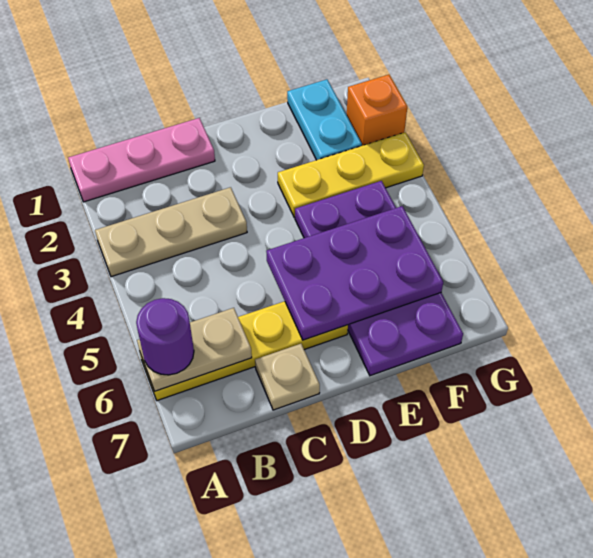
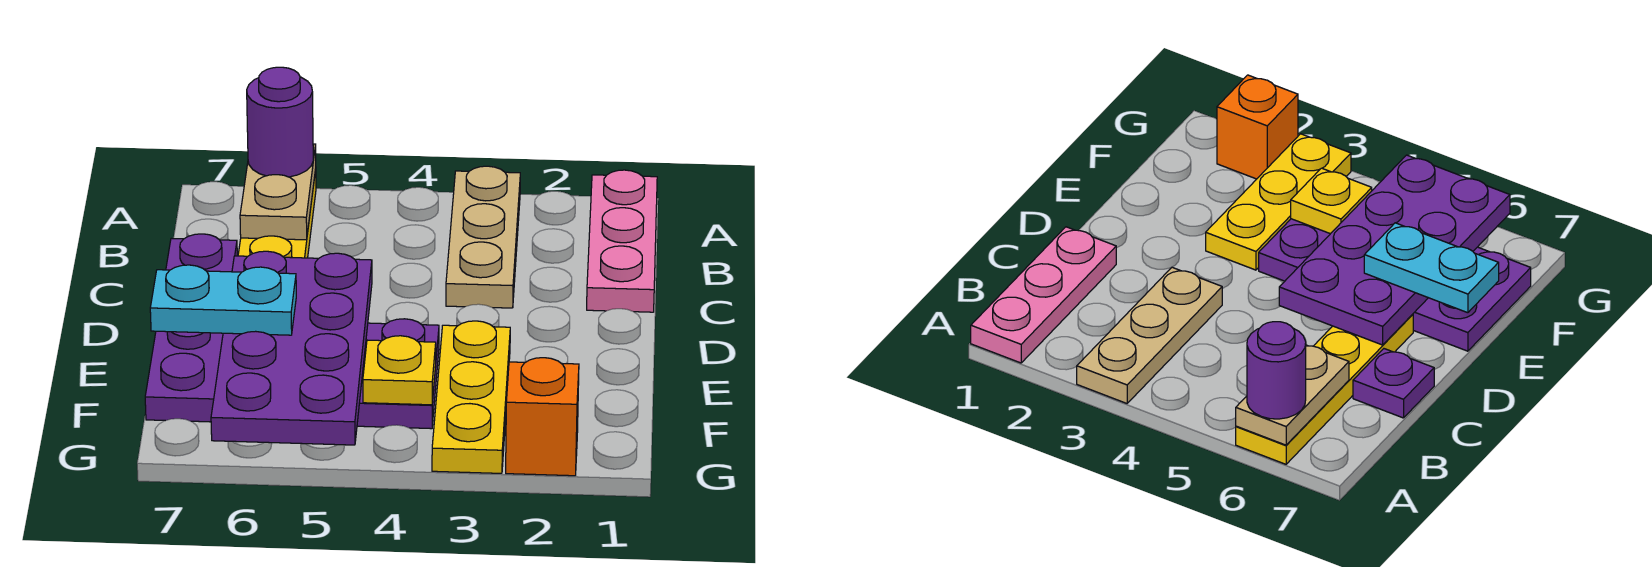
tan 1x1 plate [255,344,320,410] -> purple 1x1 plate [166,234,237,272]
purple 2x3 plate [266,206,443,340] -> purple 2x4 plate [211,251,372,445]
cyan 1x2 plate [287,79,362,160] -> cyan 1x2 plate moved to [150,265,296,335]
none -> yellow 1x1 plate [363,336,436,405]

